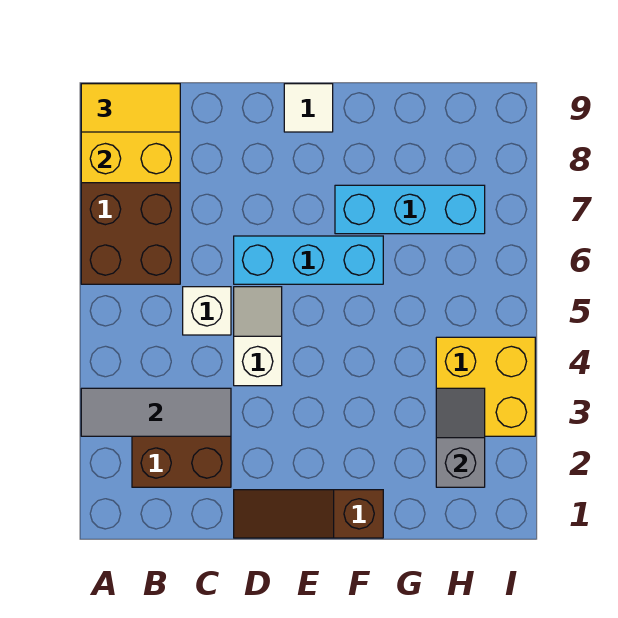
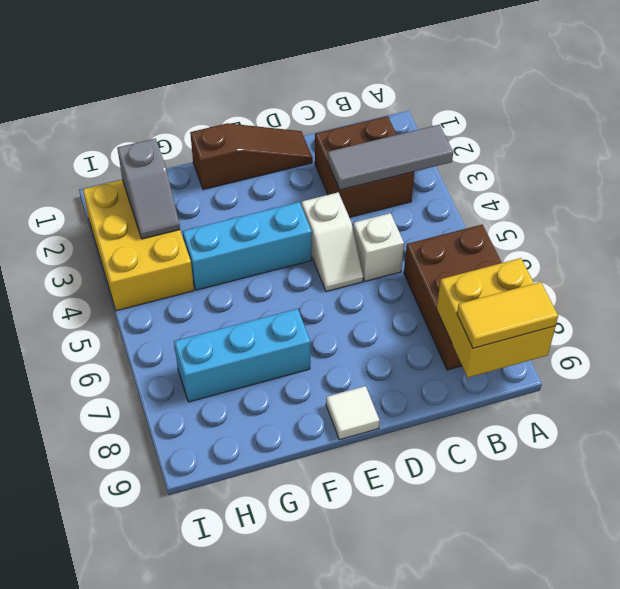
cyan 1x3 brick [234,236,383,284] -> cyan 1x3 brick moved to [183,202,312,290]
yellow 2x2 brick [436,337,535,436] -> yellow 2x3 brick [83,180,194,311]

